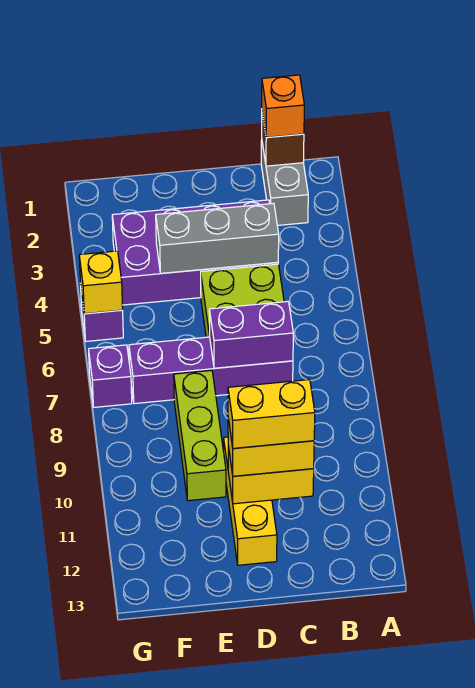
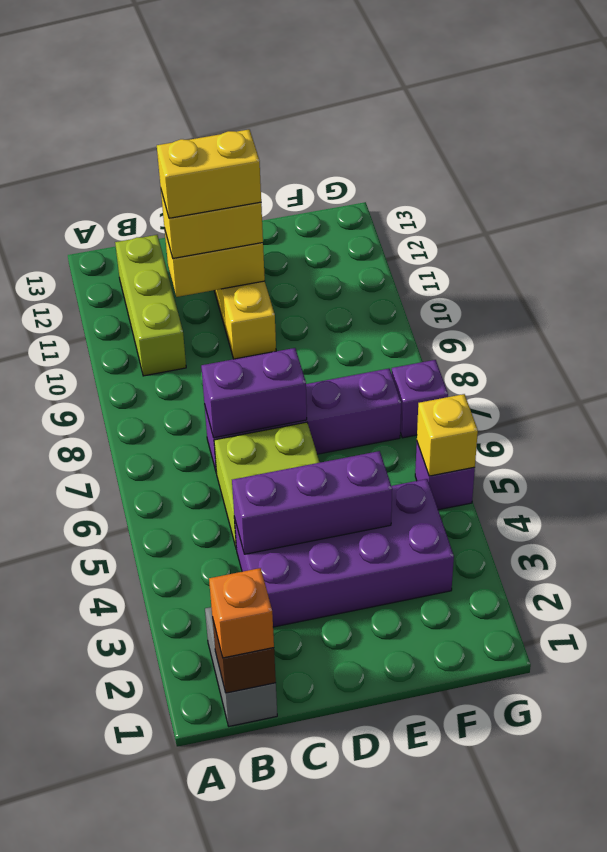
grey 1x3 brick [156,203,279,273] -> purple 1x3 brick [232,451,392,554]
lime 1x3 brick [174,370,226,501] -> lime 1x3 brick moved to [115,235,186,376]

